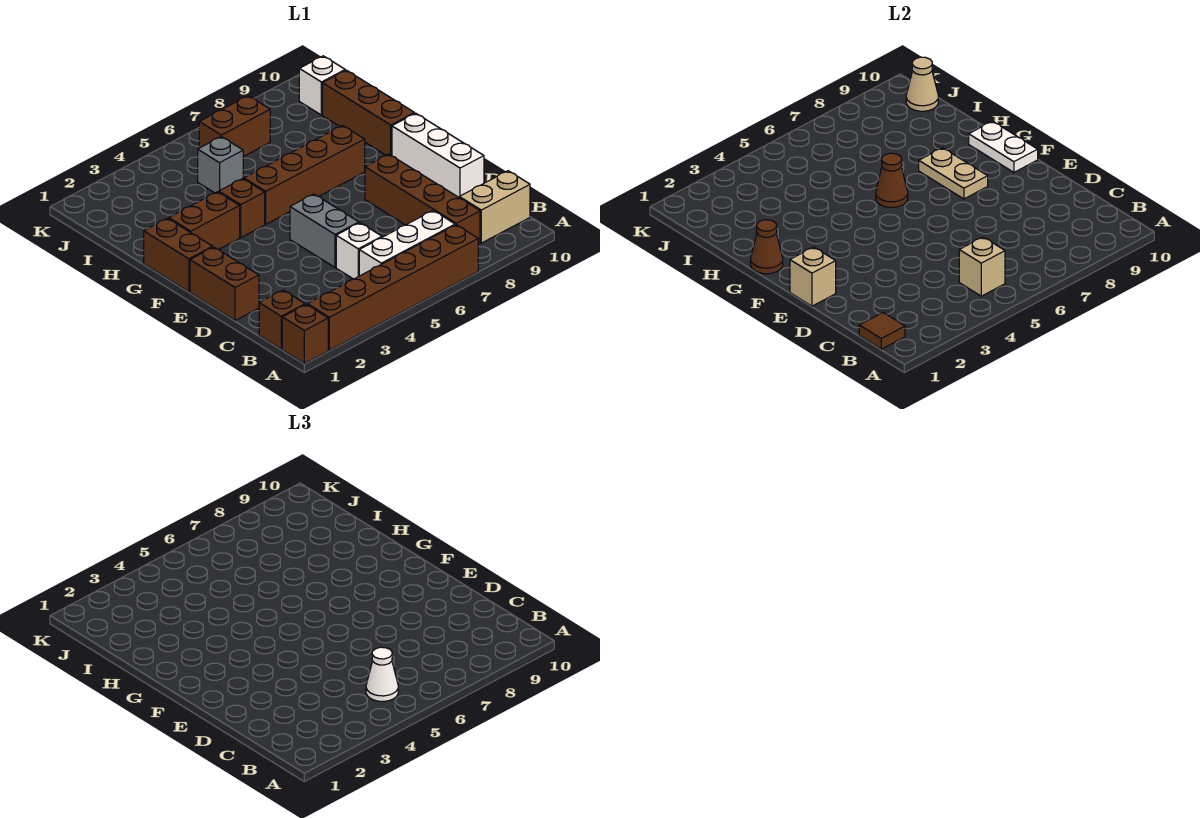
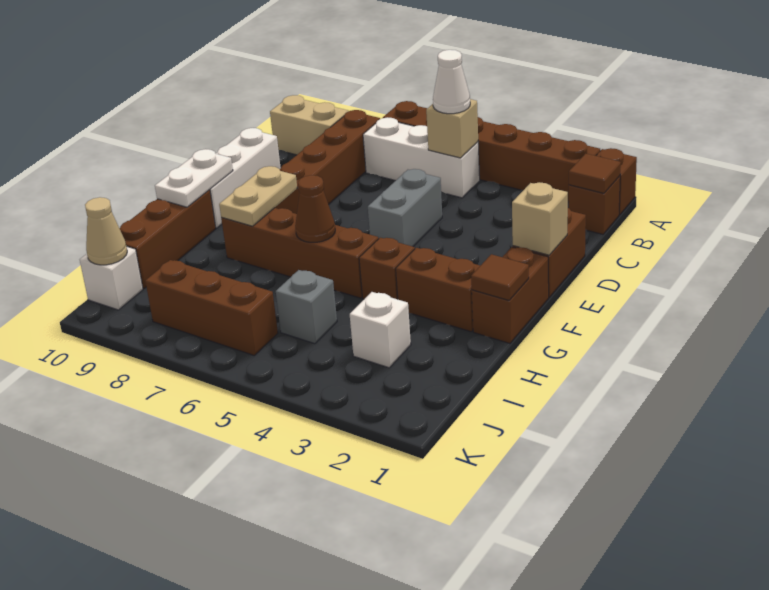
white 1x1 brick [336,223,382,279] -> white 1x1 brick moved to [350,292,411,368]
brown 1x1 cone [751,220,783,274] -> brown 1x1 tile [471,254,529,300]
brown 1x2 brick [199,96,270,157] -> brown 1x3 brick [145,260,278,355]

